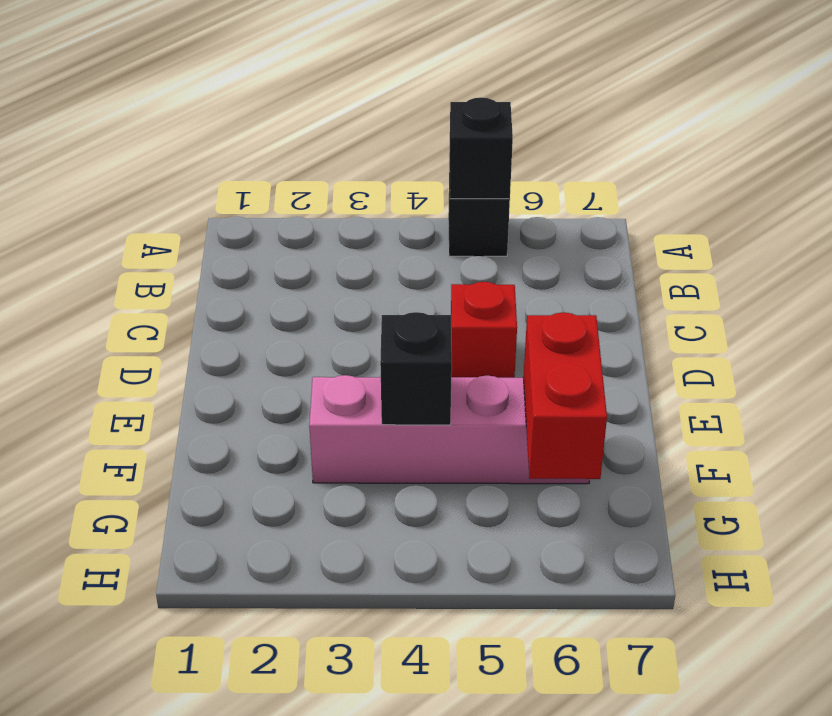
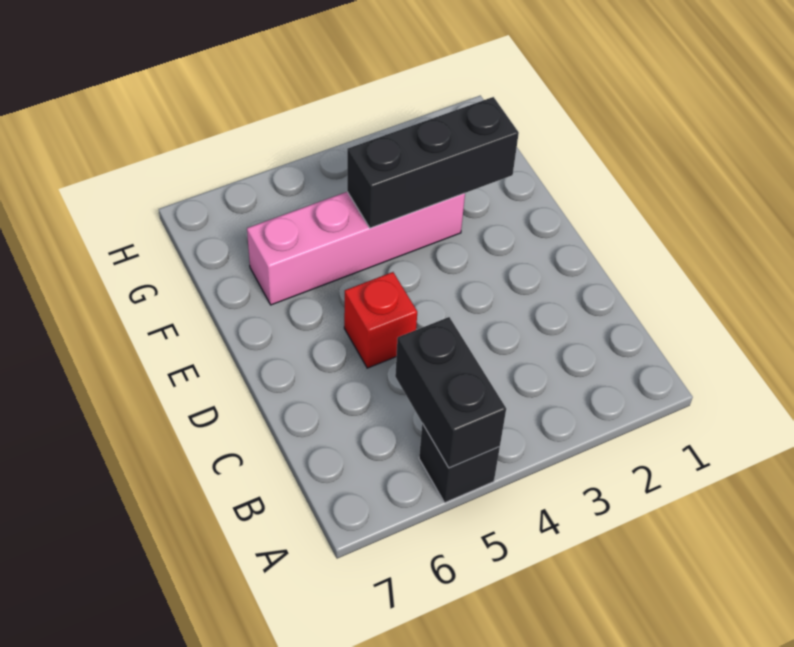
black 1x1 brick [449,98,513,199] -> black 1x2 brick [395,317,506,468]
black 1x1 brick [380,312,452,425] -> black 1x3 brick [347,97,519,228]
red 1x2 brick [523,312,607,479] -> none

